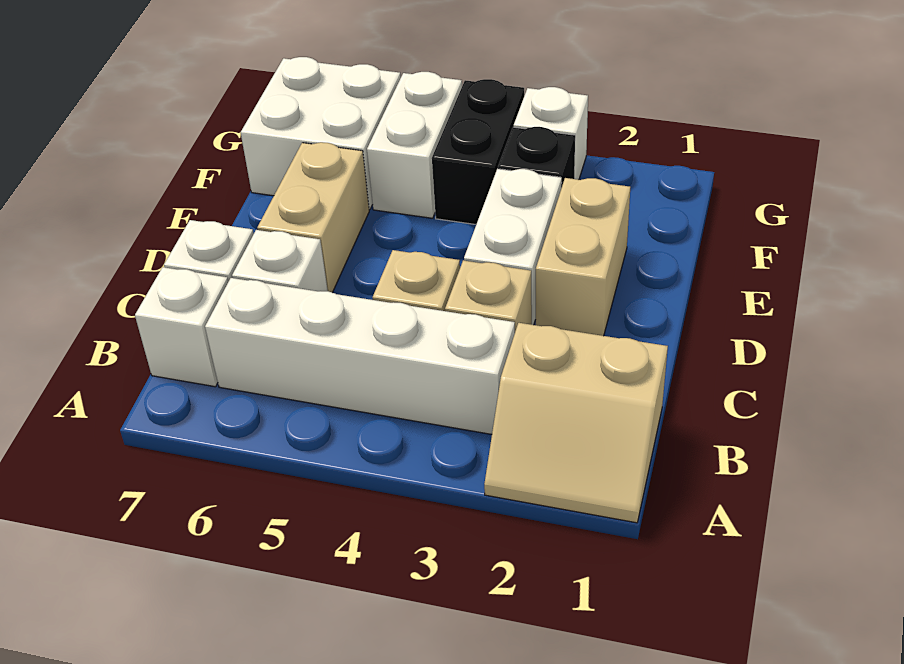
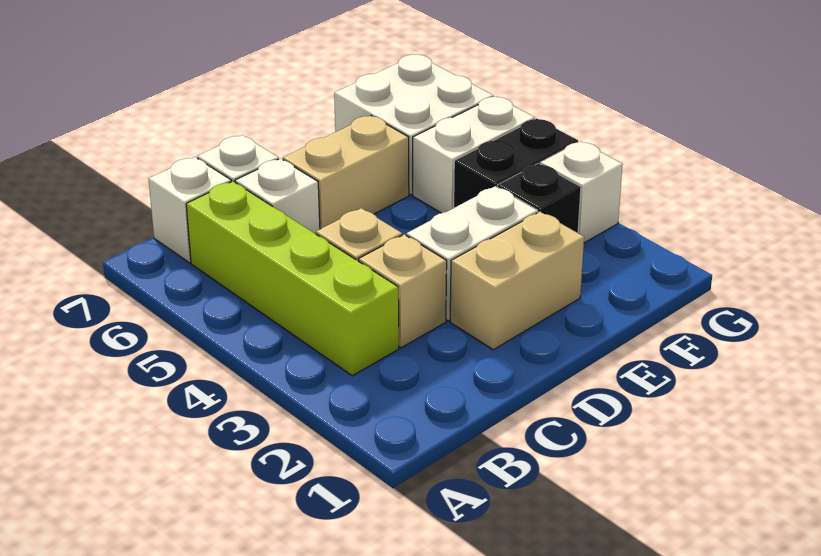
tan 2x2 slope [484,323,668,523] -> none
white 1x4 brick [205,278,515,434] -> lime 1x4 brick [186,181,399,376]

